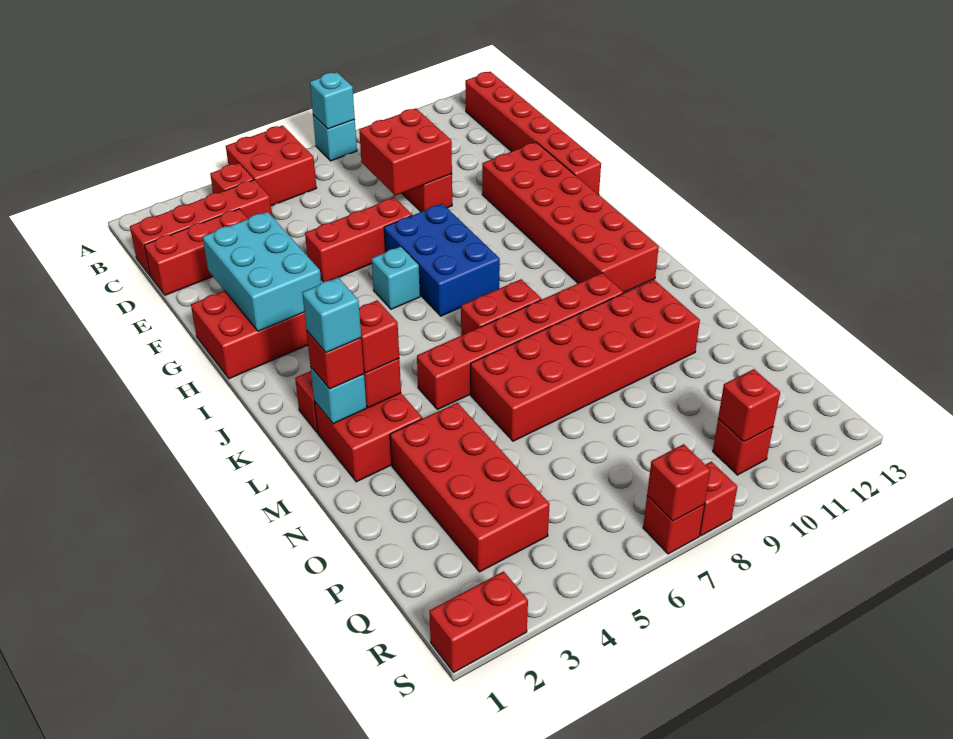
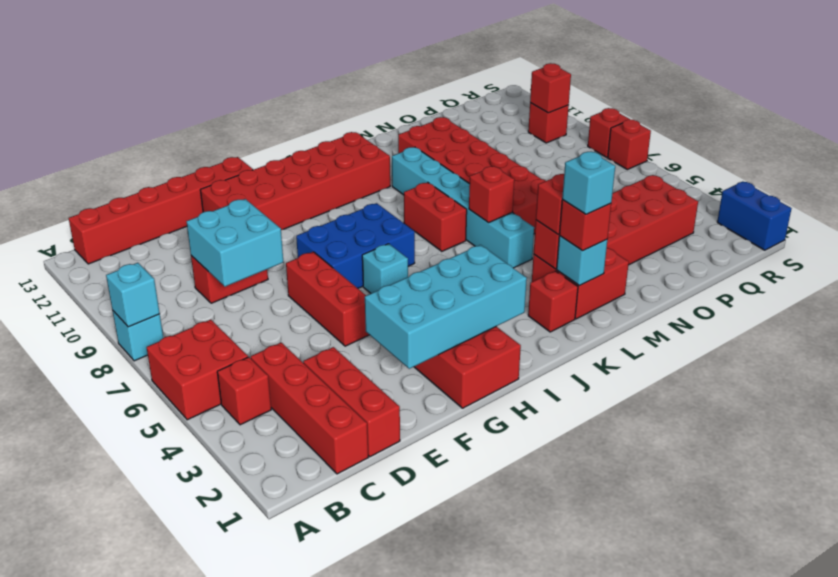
red 2x2 brick [359,108,452,196] -> cyan 2x2 brick [186,199,283,287]
cyan 2x3 brick [203,212,321,331] -> cyan 2x4 brick [365,245,527,369]
red 1x6 brick [417,273,624,410] -> cyan 1x6 brick [392,147,534,268]
red 1x2 brick [429,571,528,672] -> blue 1x2 brick [717,182,791,250]
red 1x1 brick [647,444,710,521] -> red 1x1 brick moved to [469,166,514,223]

